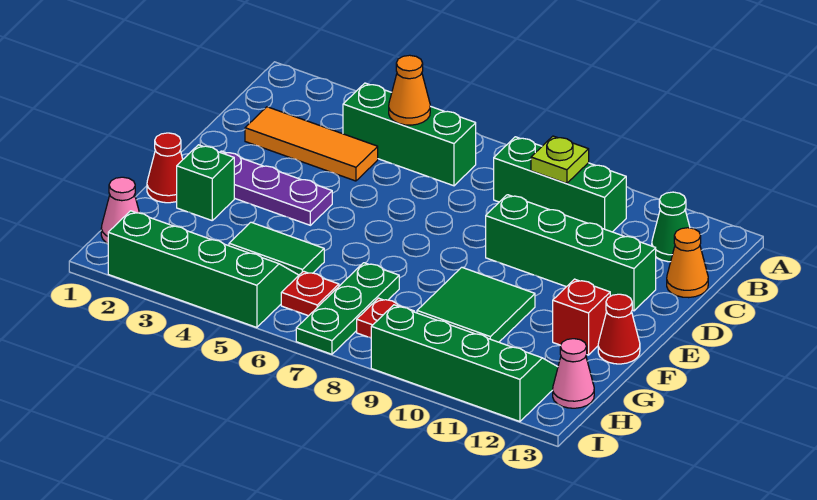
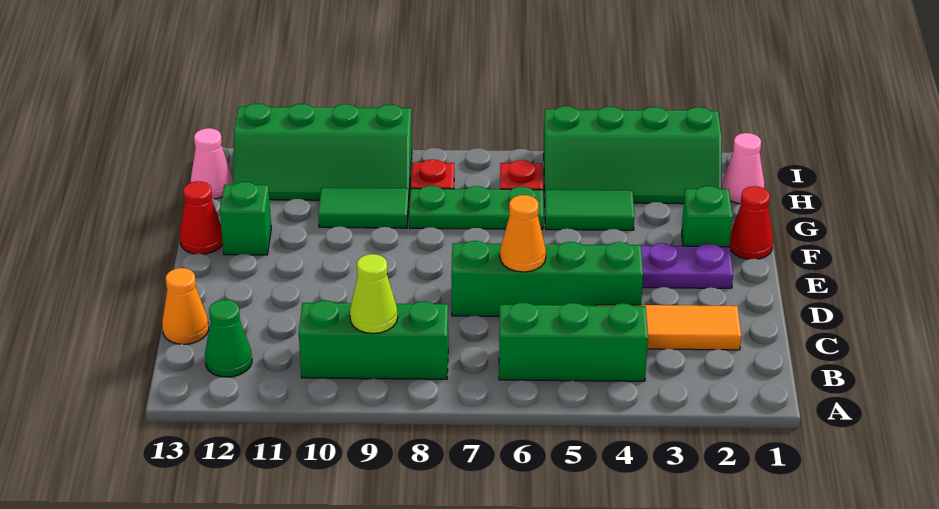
orange 1x1 cone [389,55,430,125] -> orange 1x1 cone moved to [500,195,546,272]
lime 1x1 plate [531,136,589,183] -> lime 1x1 cone [350,254,398,333]
green 1x4 brick [486,195,656,311] -> green 1x4 brick moved to [451,241,643,316]
green 2x2 tile [417,267,535,342] -> green 1x2 tile [318,188,409,228]
red 1x1 brick [553,279,610,355] -> green 1x1 brick [220,182,271,255]
green 1x3 plate [296,263,399,354] -> green 1x3 plate turned to [409,186,543,229]

